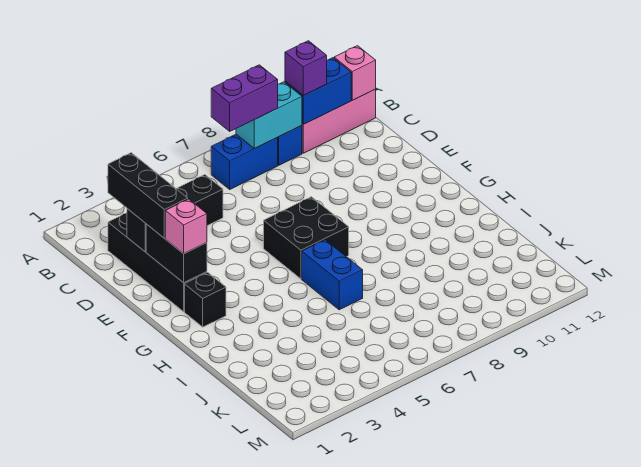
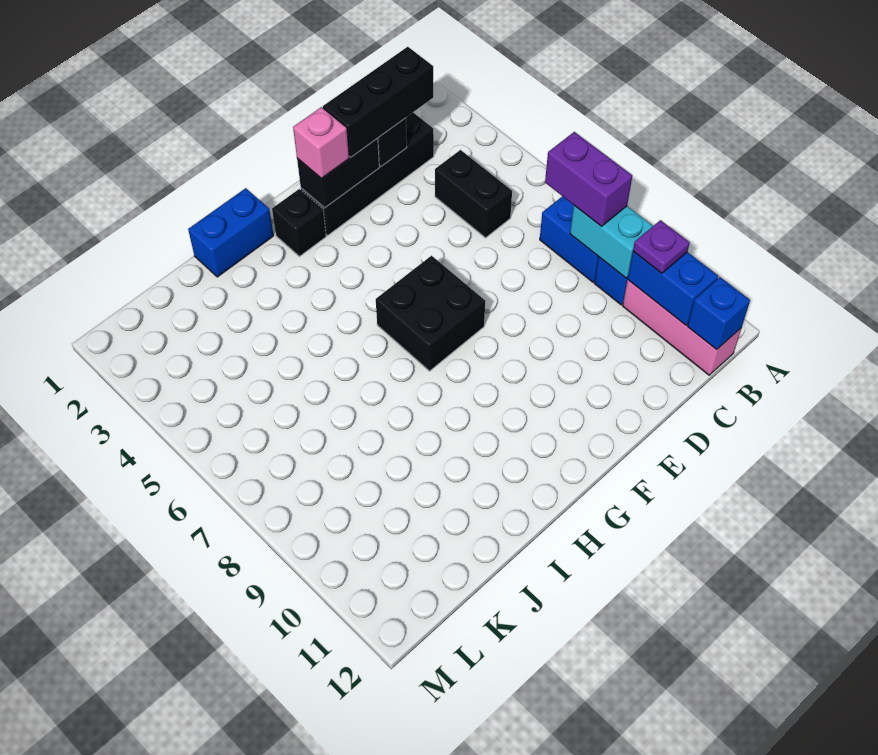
purple 1x1 brick [285,41,327,95] -> purple 1x1 plate [633,220,690,273]
pink 1x1 brick [334,46,376,100] -> blue 1x1 brick [687,277,750,350]
blue 1x2 brick [302,240,363,310] -> blue 1x2 brick moved to [188,188,274,277]

